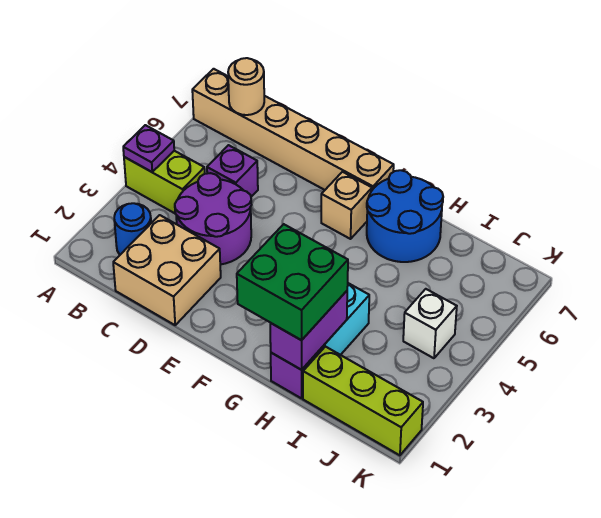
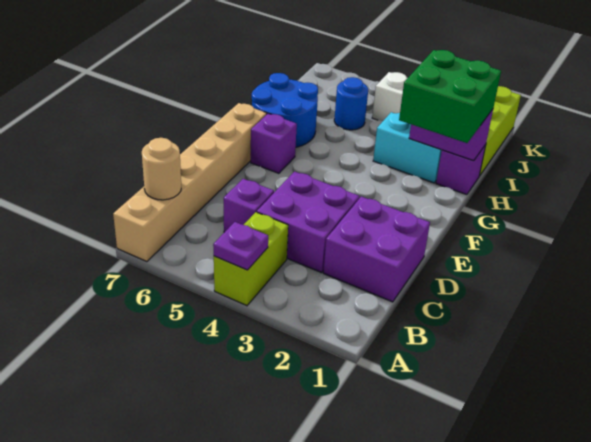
blue 1x1 round brick [114,203,151,255] -> blue 1x1 round brick moved to [334,77,368,130]
tan 2x2 brick [113,215,221,325] -> purple 2x2 brick [323,196,430,302]
purple 2x2 round brick [175,173,251,265] -> purple 2x2 brick [257,172,359,273]
tan 1x1 brick [321,172,372,239] -> purple 1x1 brick [251,113,297,173]

